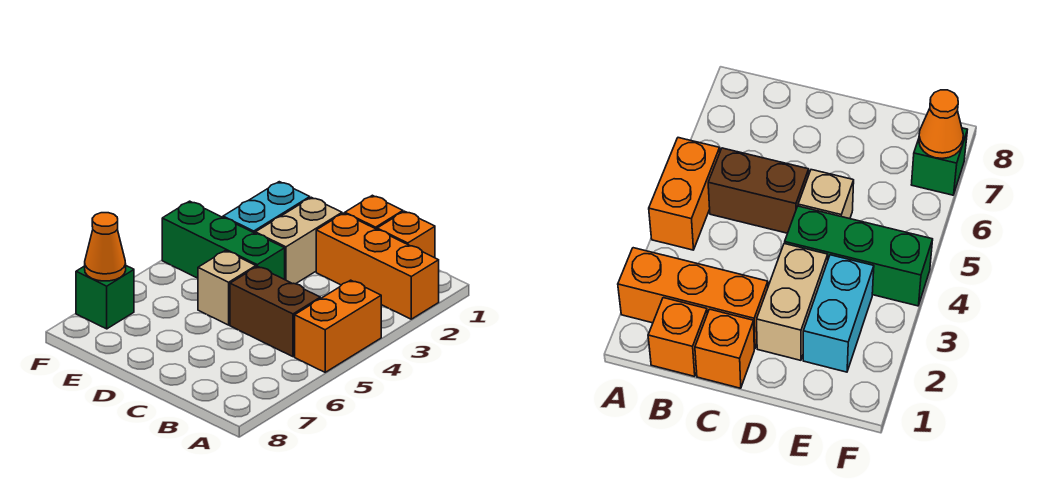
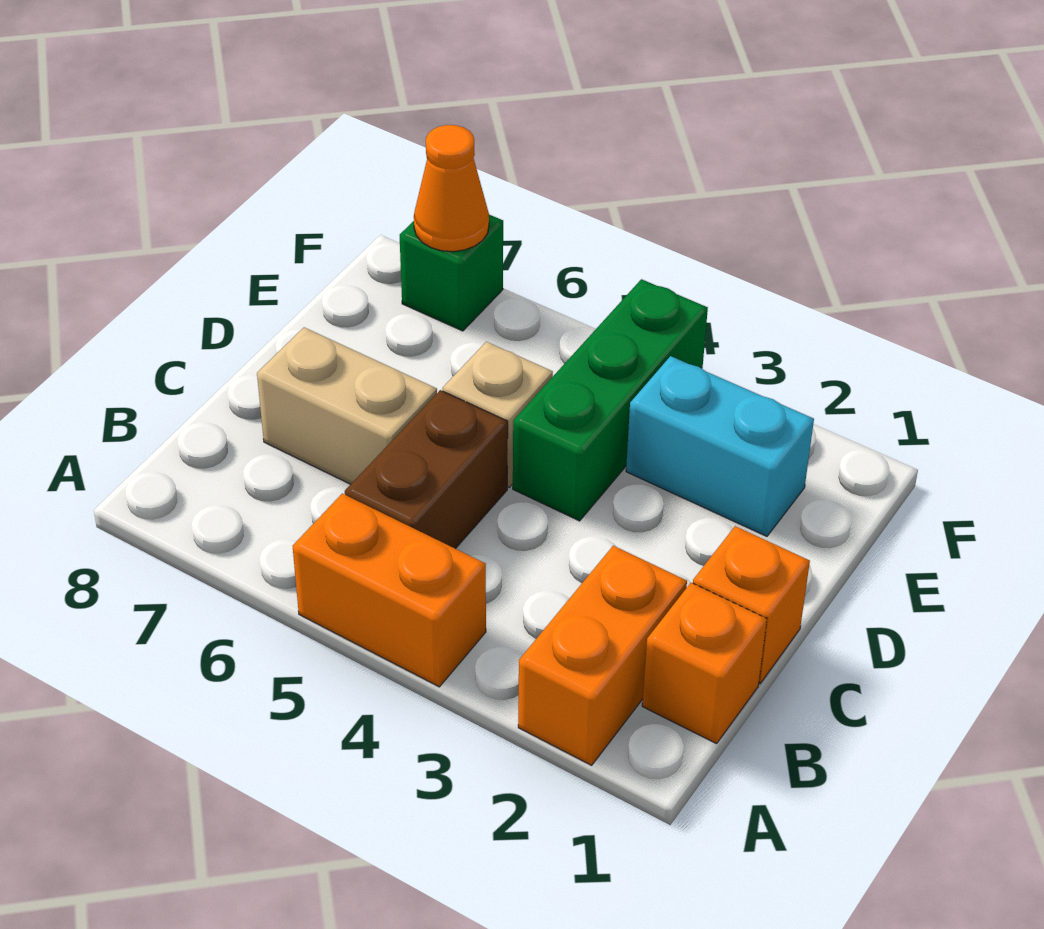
orange 1x3 brick [316,213,439,319] -> orange 1x2 brick [518,546,687,765]
tan 1x2 brick [255,197,342,284] -> tan 1x2 brick moved to [257,327,437,484]

